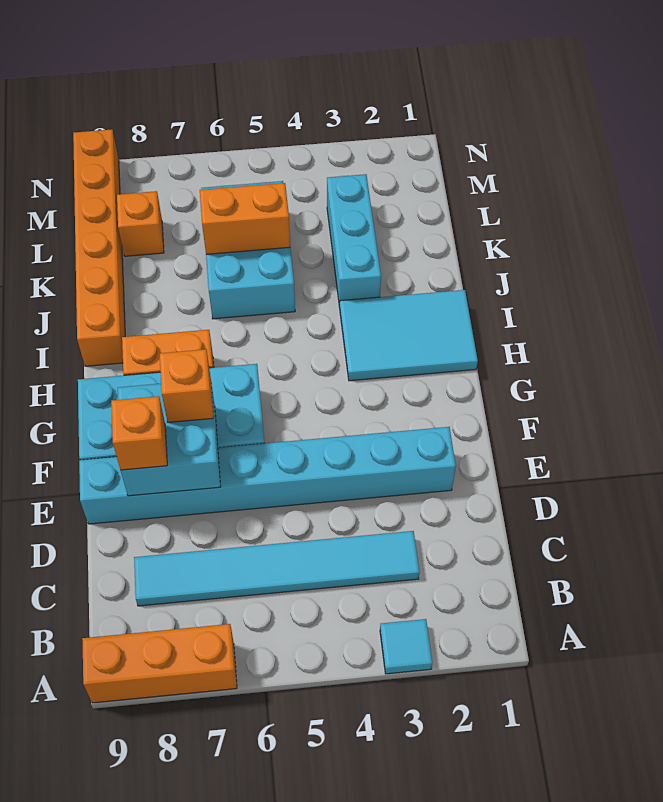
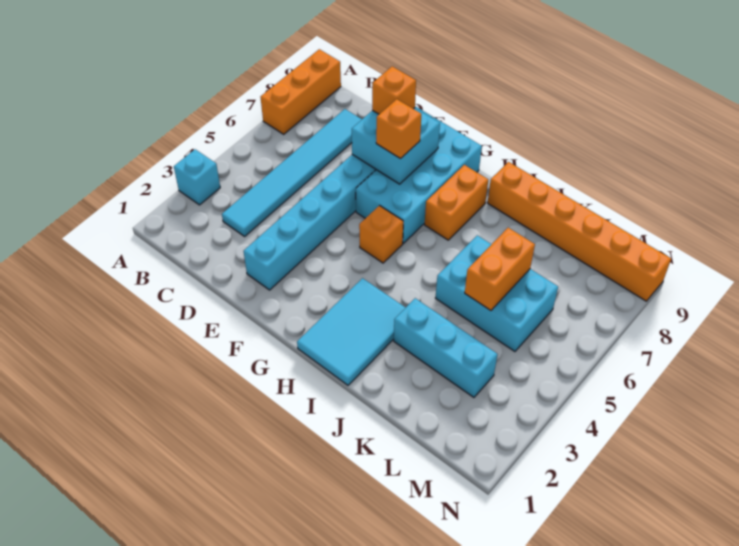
cyan 1x1 tile [380,619,432,674] -> cyan 1x1 brick [174,149,220,205]
orange 1x1 brick [117,191,164,256] -> orange 1x1 brick moved to [359,206,403,263]

